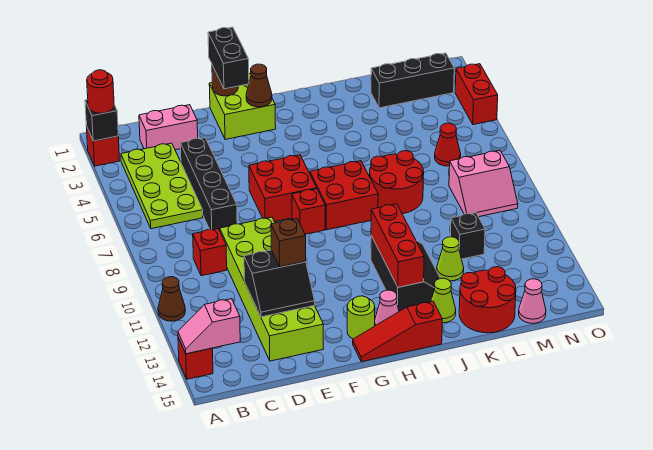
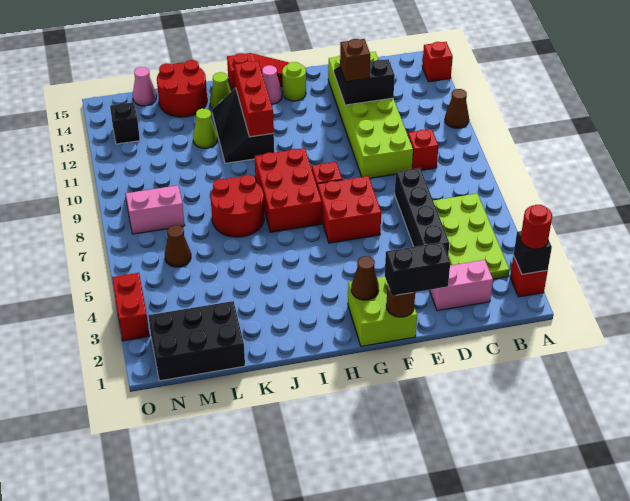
pink 1x2 slope [178,299,240,354] -> none
black 1x2 brick [208,27,249,89] -> black 1x2 brick turned to [385,242,450,296]
red 2x2 brick [310,161,378,230] -> red 2x3 brick [254,148,322,232]
black 1x3 brick [371,53,454,108] -> black 2x3 brick [148,301,245,381]
black 1x1 brick [450,213,485,259] -> black 1x1 brick moved to [110,102,140,144]
red 1x1 cone [435,123,461,166] -> brown 1x1 cone [165,225,191,267]

